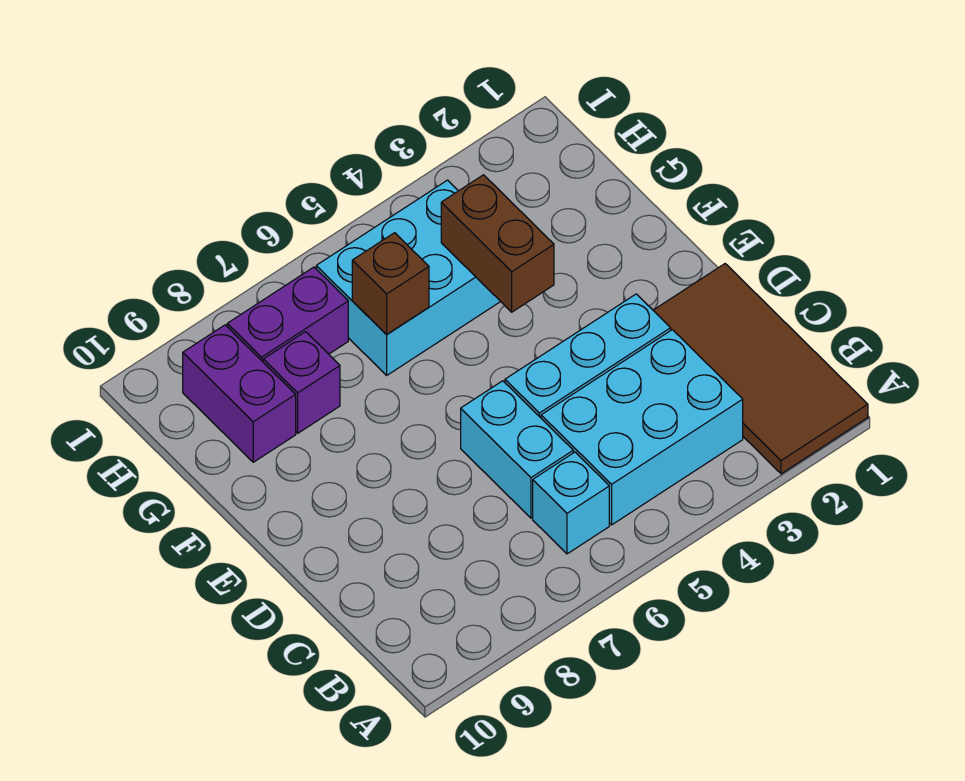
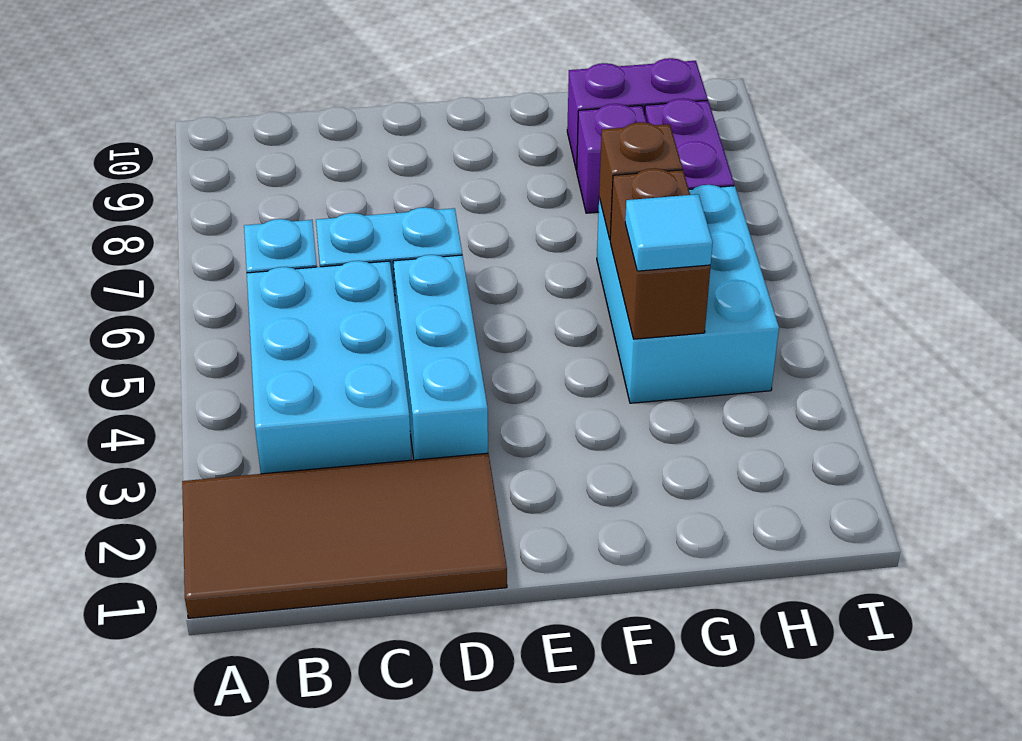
brown 1x2 brick [441,175,554,312] -> brown 1x2 brick turned to [610,168,711,339]
none -> cyan 1x1 tile [625,194,713,271]

